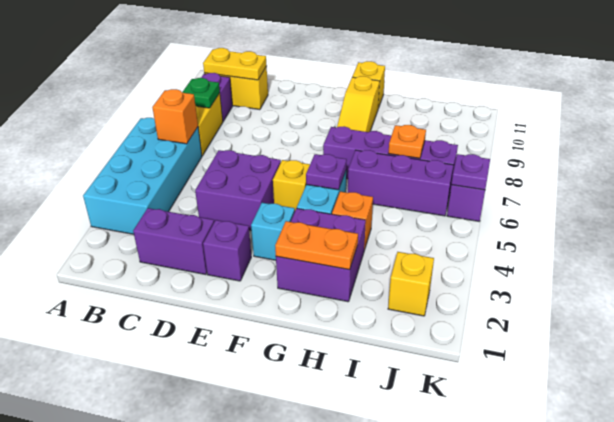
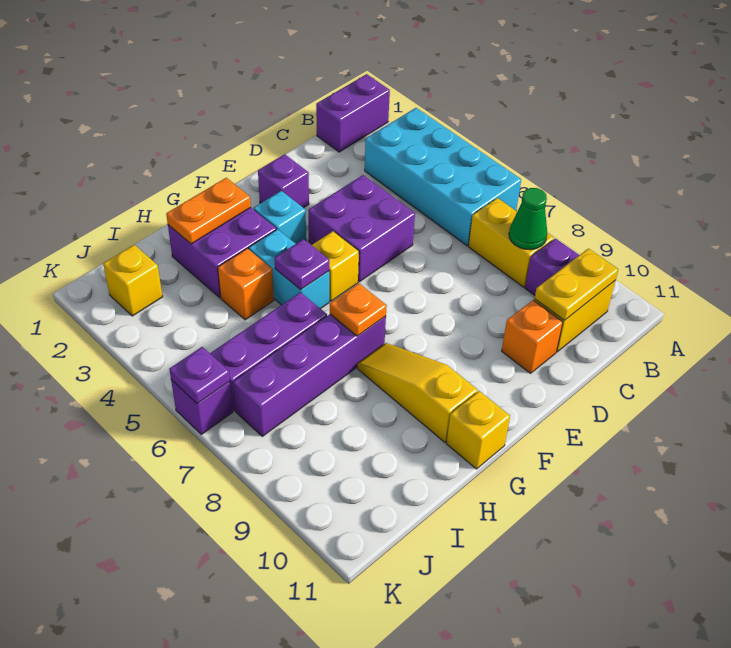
orange 1x1 brick [152,89,198,144] -> orange 1x1 brick moved to [502,300,563,373]
green 1x1 plate [182,78,220,108] -> green 1x1 cone [509,188,547,250]
purple 1x2 brick [133,208,214,274] -> purple 1x2 brick moved to [316,74,390,152]
orange 1x1 plate [389,125,426,158] -> orange 1x1 plate moved to [330,283,387,336]

